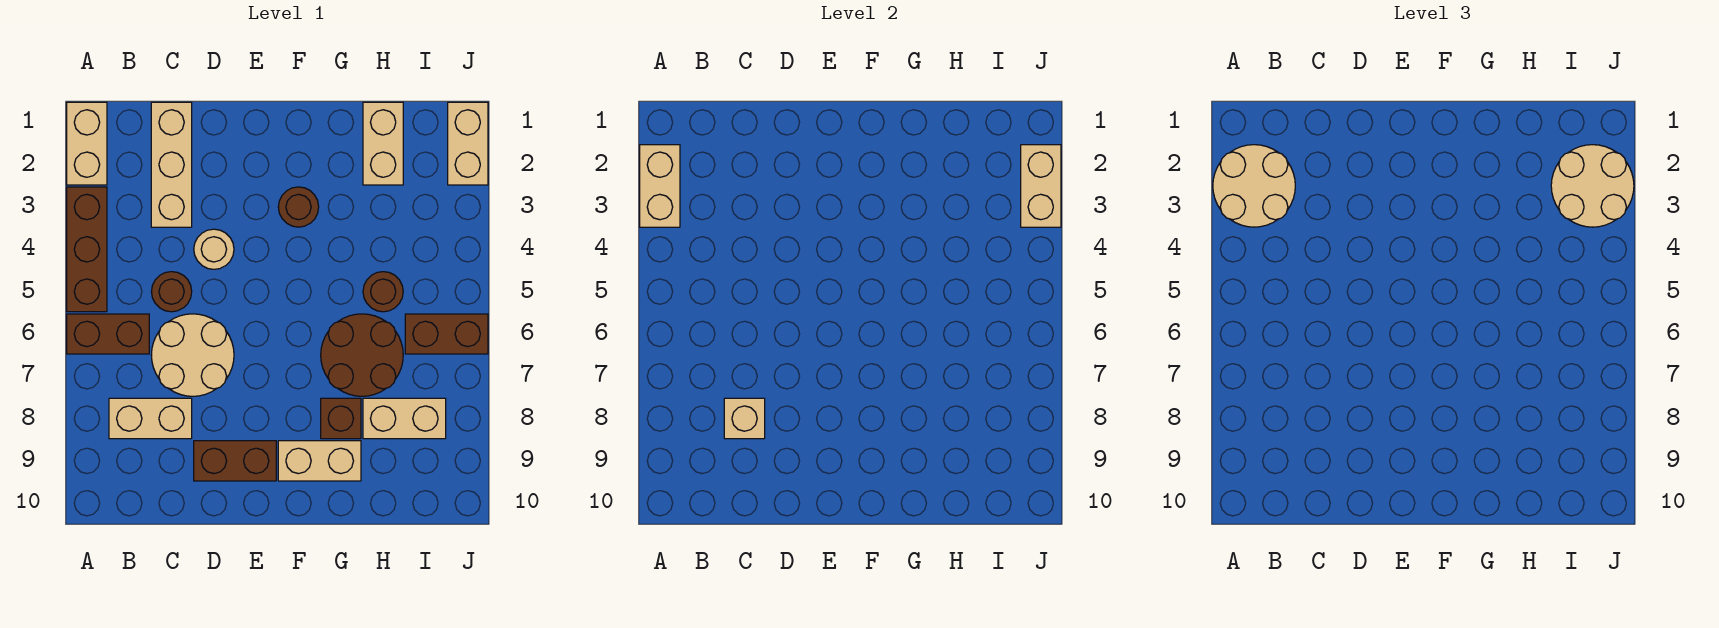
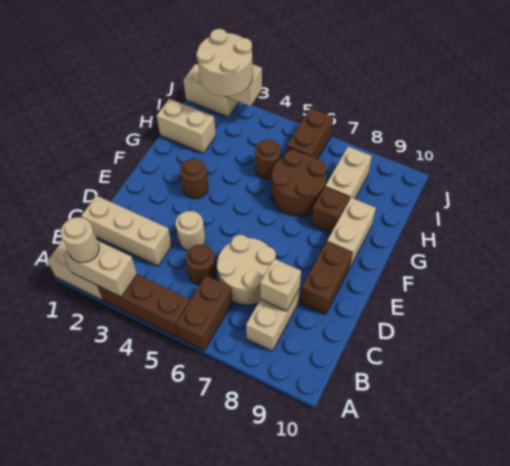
tan 2x2 round brick [1213,145,1295,227] -> tan 1x1 round brick [61,217,99,262]

